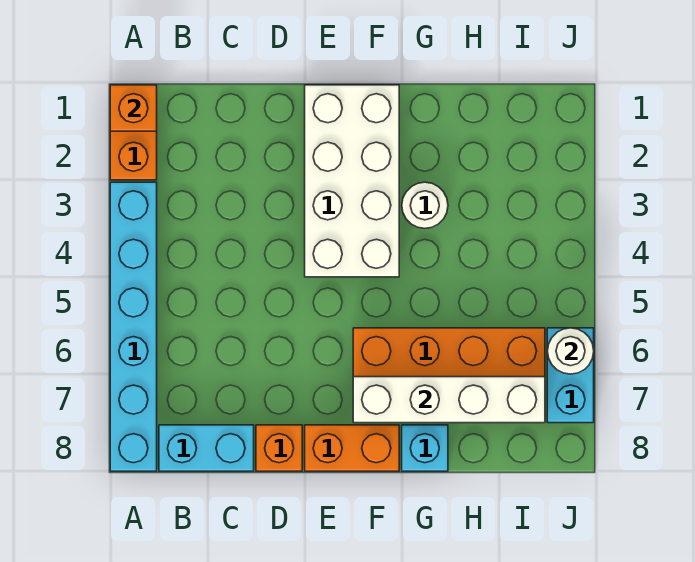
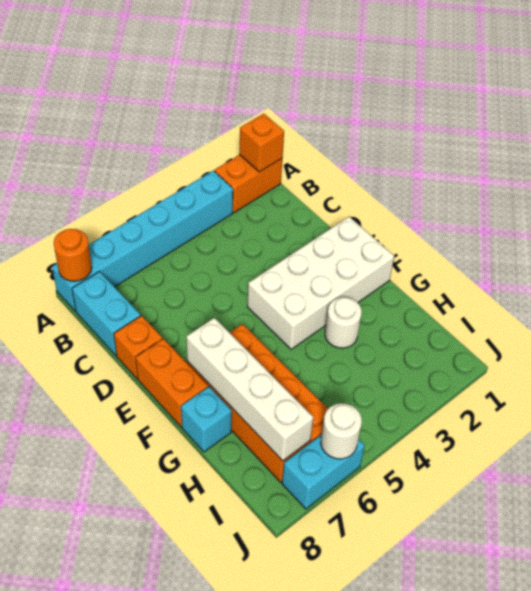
none -> orange 1x1 round brick [54,229,92,281]

